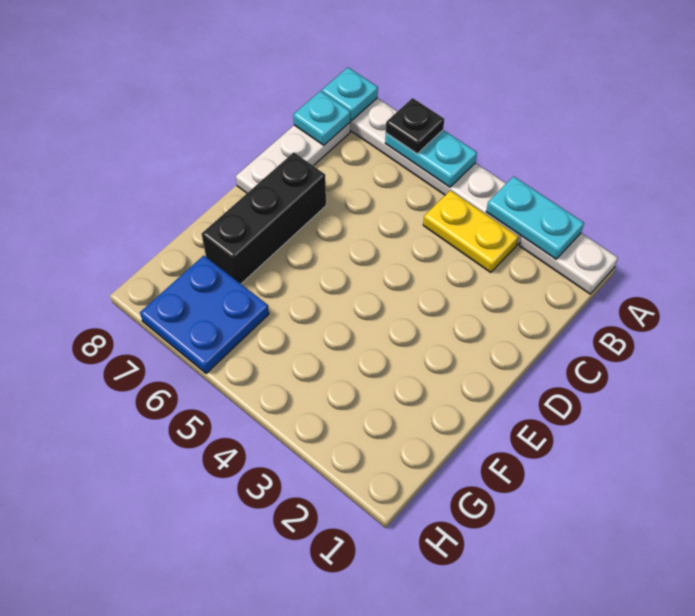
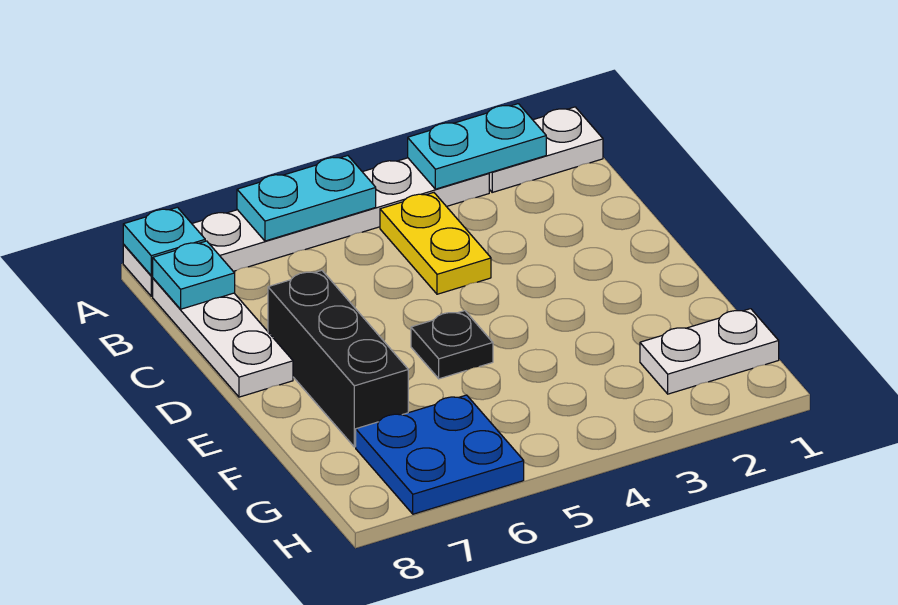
black 1x1 plate [386,98,444,153] -> black 1x1 plate moved to [411,311,493,379]
yellow 1x2 plate [423,190,518,273] -> yellow 1x2 plate turned to [380,193,491,294]
none -> white 1x2 plate [640,309,779,394]

